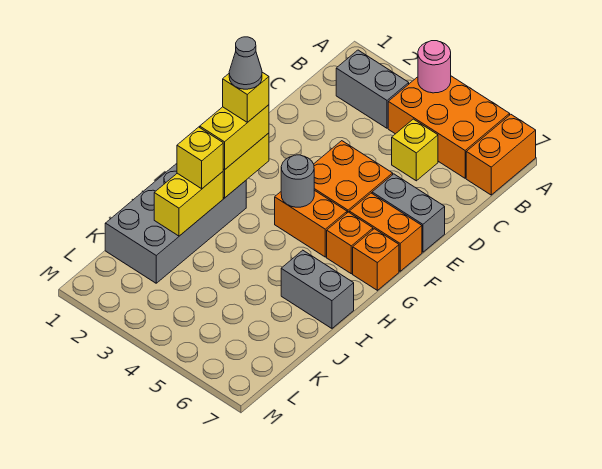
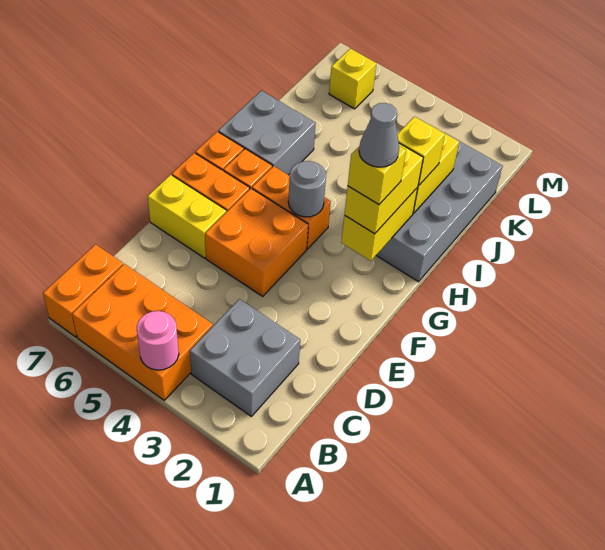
grey 1x2 brick [336,50,409,128] -> grey 2x2 brick [190,299,300,417]
yellow 1x1 brick [392,119,438,181] -> yellow 1x1 brick moved to [329,48,376,109]
grey 1x2 brick [372,174,445,252] -> yellow 1x2 brick [148,175,226,258]
grey 1x2 brick [281,250,354,328] -> grey 2x2 brick [218,91,316,175]

